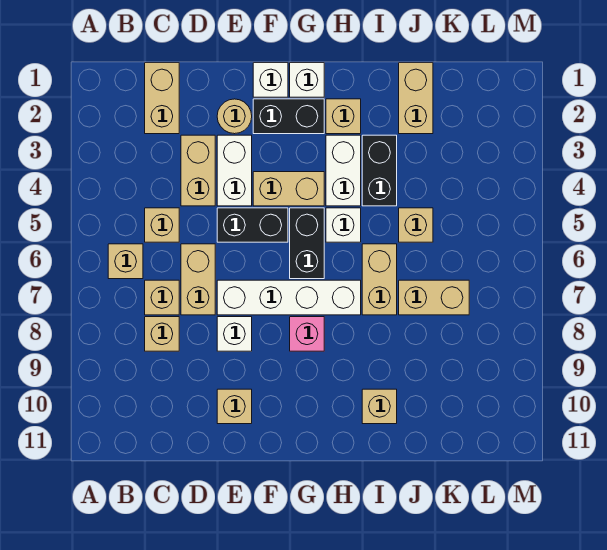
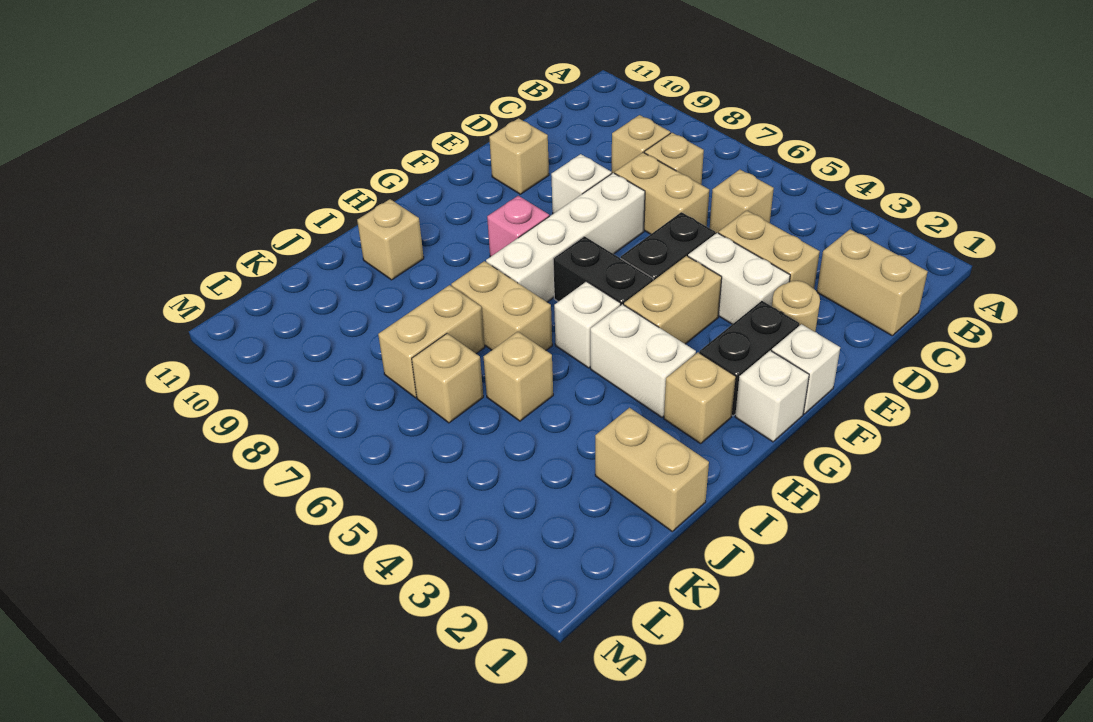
tan 1x1 brick [108,244,143,279] -> tan 1x1 brick moved to [412,334,483,423]
black 1x2 brick [362,135,397,206] -> none

